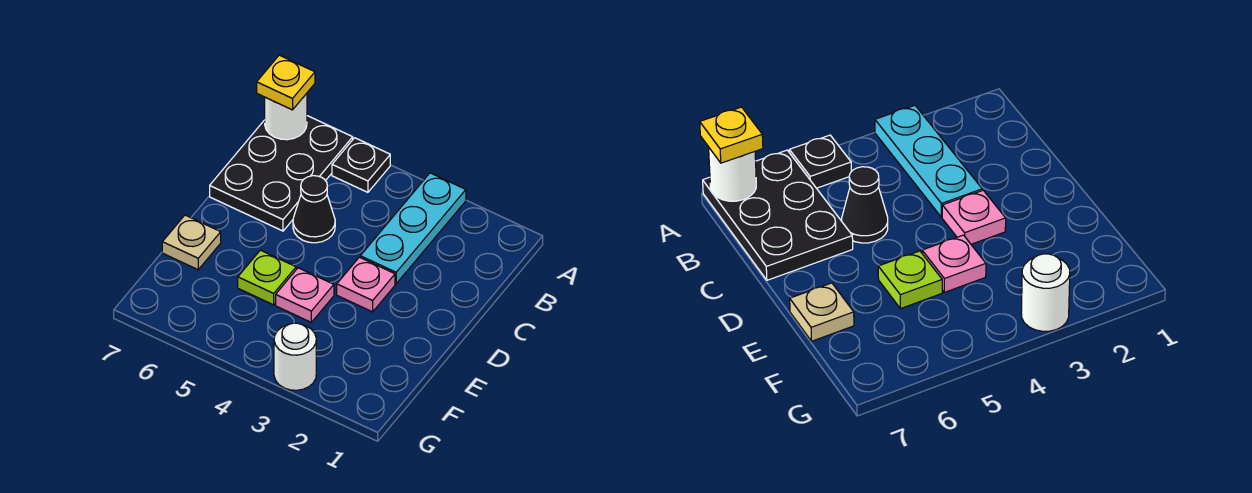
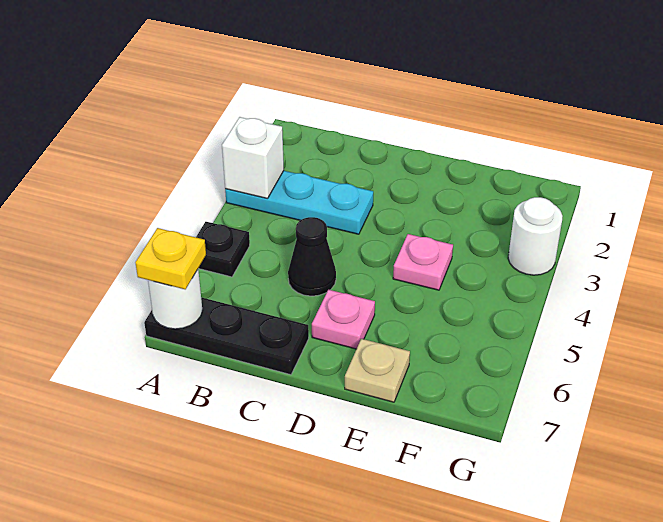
none -> white 1x1 brick [222,117,284,199]
black 2x3 plate [210,116,353,231] -> black 1x3 plate [144,297,309,375]
pink 1x1 plate [337,257,395,312] -> pink 1x1 plate moved to [312,290,375,349]
lime 1x1 plate [238,250,296,305] -> none

